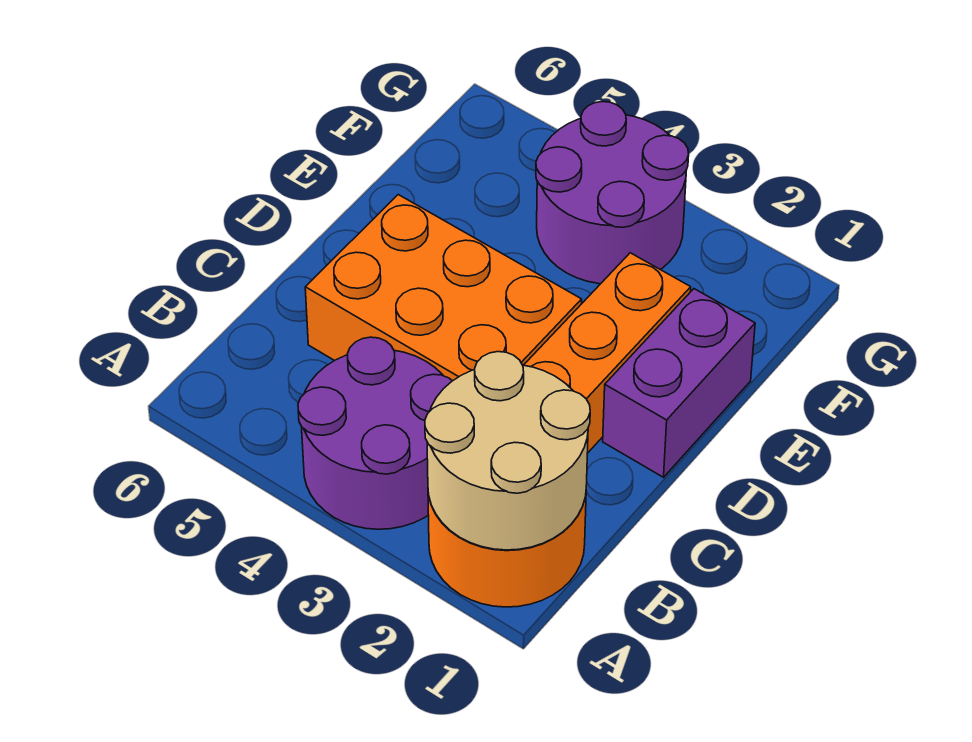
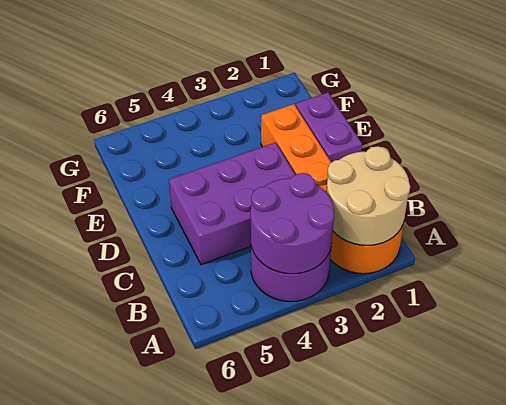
orange 2x3 brick [305,195,582,381] -> purple 2x3 brick [169,142,295,265]
purple 2x2 round brick [536,102,689,284] -> purple 2x2 round brick moved to [251,173,334,274]

